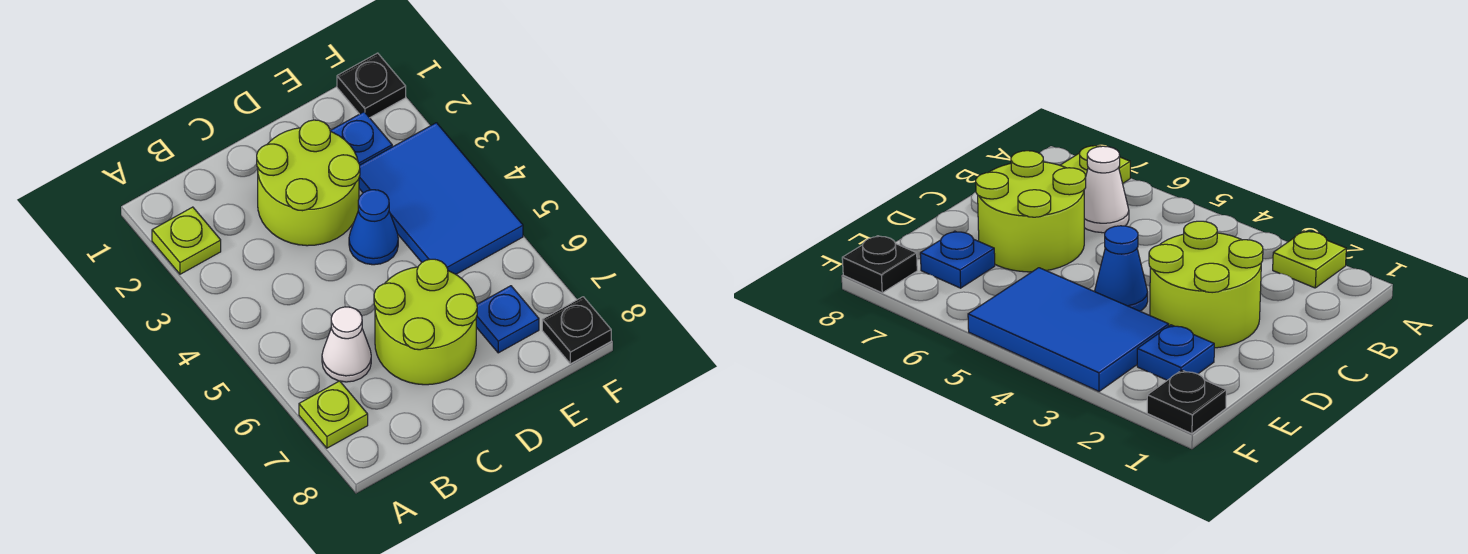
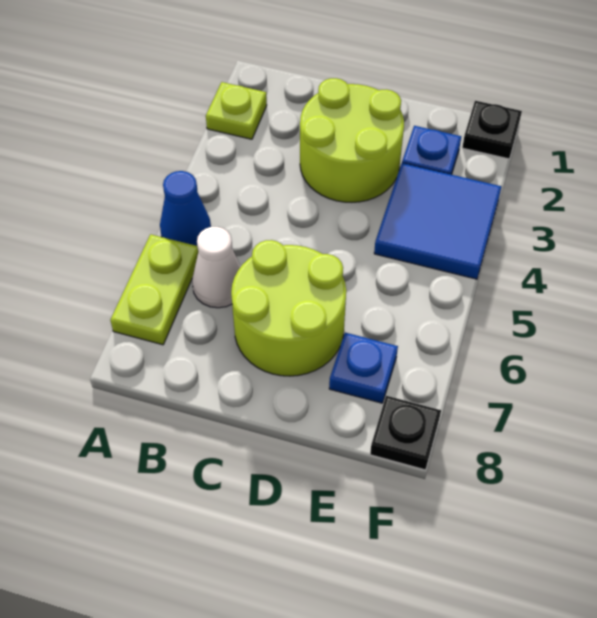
lime 1x1 plate [299,381,368,448] -> lime 1x2 plate [110,234,198,345]
blue 1x1 cone [349,190,398,265] -> blue 1x1 cone moved to [160,171,211,246]
blue 2x3 tile [359,123,523,274] -> blue 2x2 tile [374,163,501,279]

